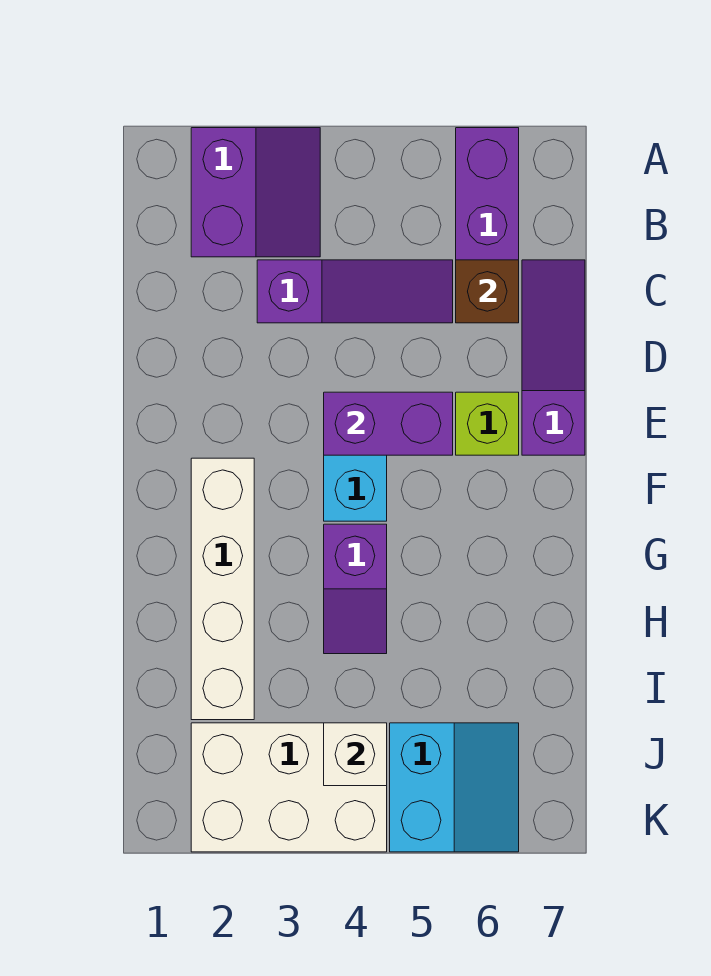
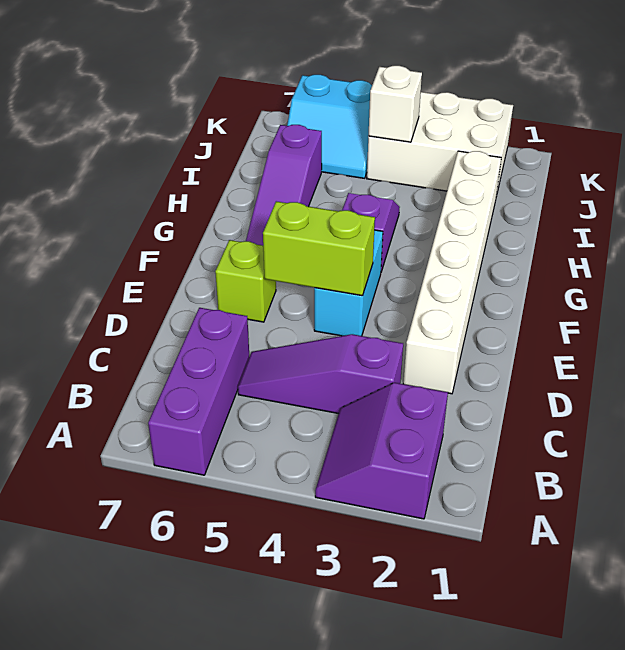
brown 1x1 brick [456,260,519,323] -> none
purple 1x3 slope [522,260,585,455] -> purple 1x3 slope moved to [246,125,322,245]
purple 1x2 brick [324,392,453,455] -> lime 1x2 brick [263,201,375,296]
white 1x4 brick [191,458,254,720] -> white 1x6 brick [403,151,501,394]
cyan 2x2 slope [390,723,519,852] -> cyan 2x2 slope turned to [287,75,372,178]

